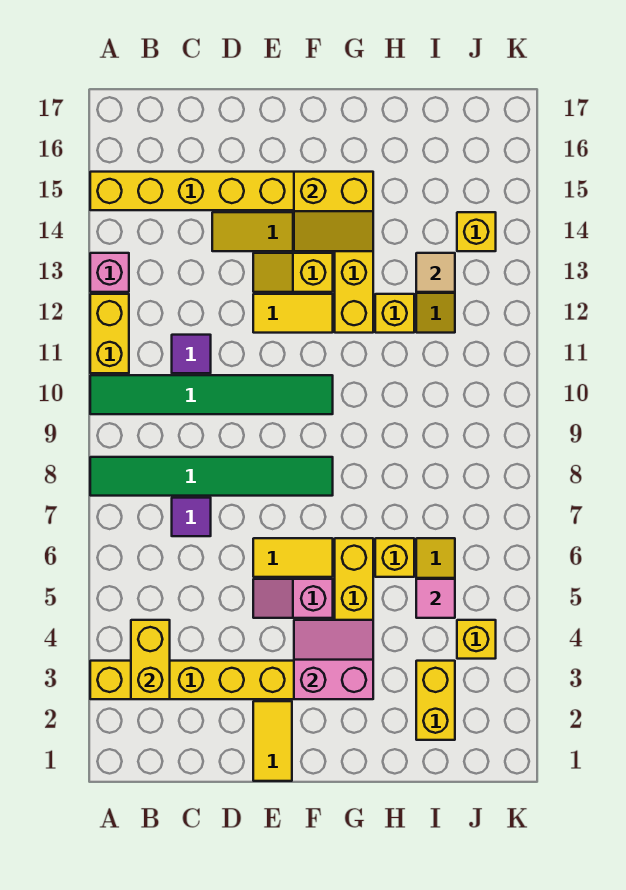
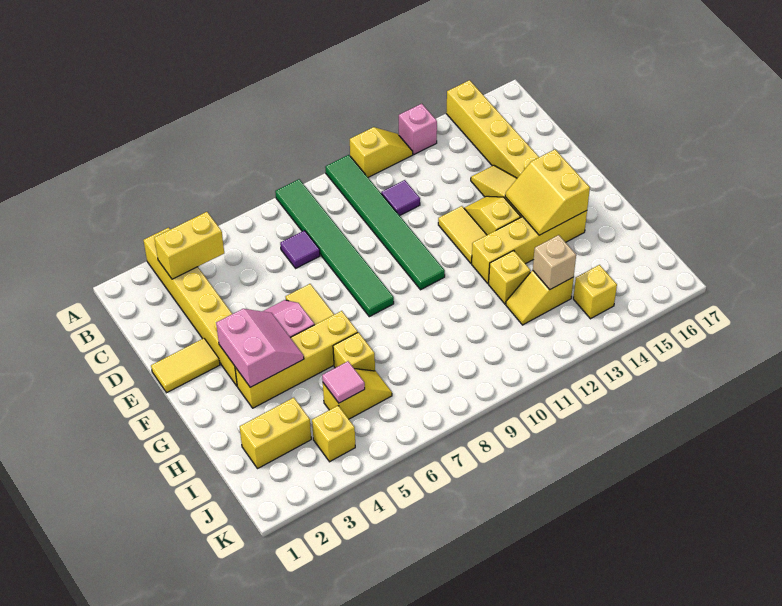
yellow 1x2 brick [90,294,129,373] -> yellow 1x2 slope [350,127,413,177]
tan 1x1 tile [416,253,455,292] -> tan 1x1 brick [533,235,576,289]

